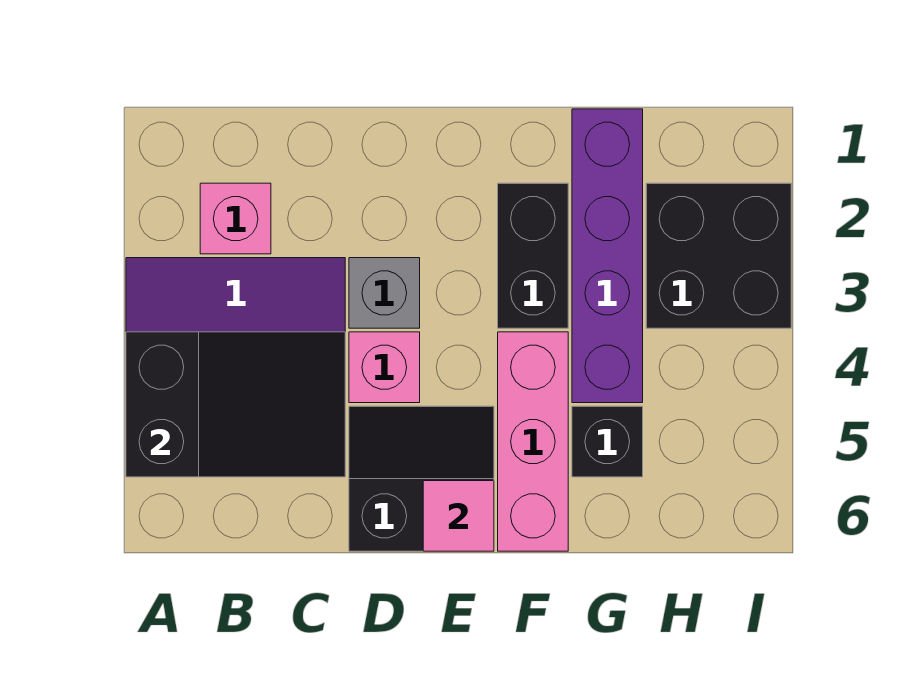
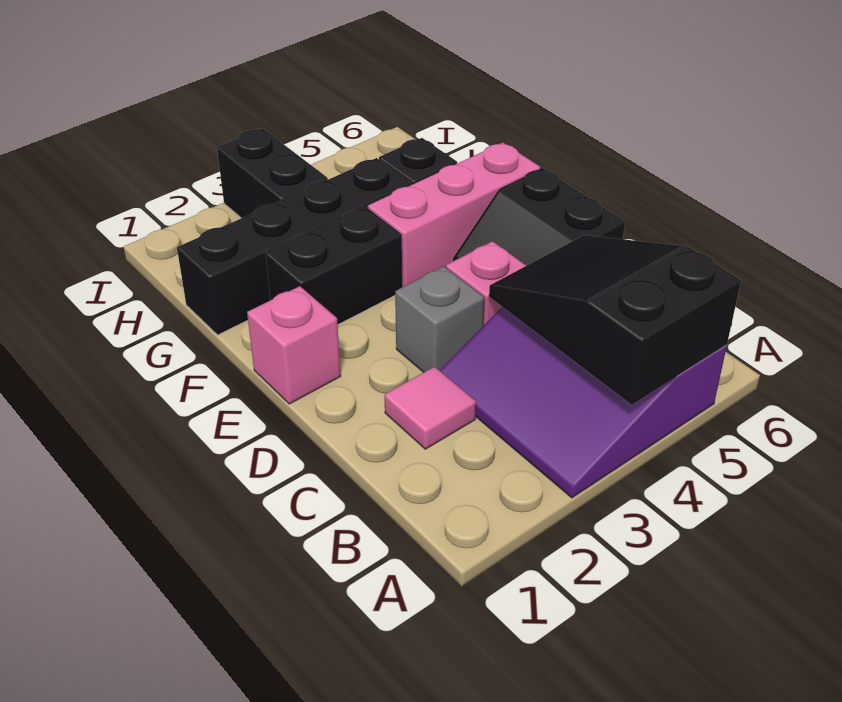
pink 1x1 brick [200,183,271,254] -> pink 1x1 brick moved to [247,286,341,404]
pink 1x1 tile [423,481,494,551] -> pink 1x1 tile moved to [384,367,476,449]
purple 1x4 brick [572,109,643,403] -> black 1x4 brick [177,158,411,335]
black 2x2 brick [646,183,791,328] -> black 1x2 brick [217,129,328,218]

